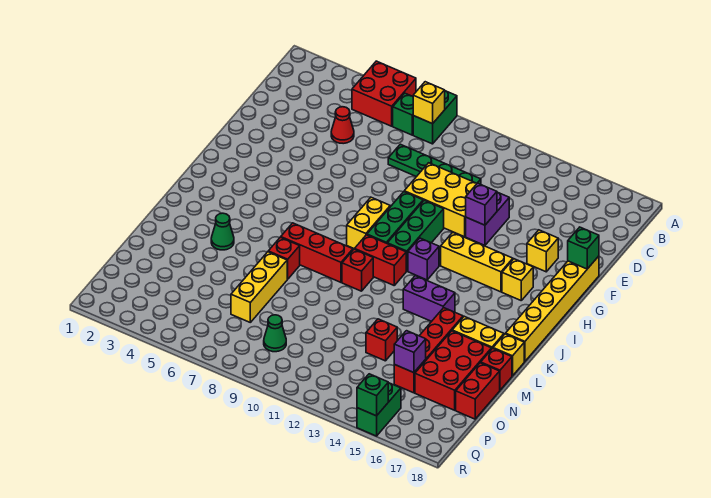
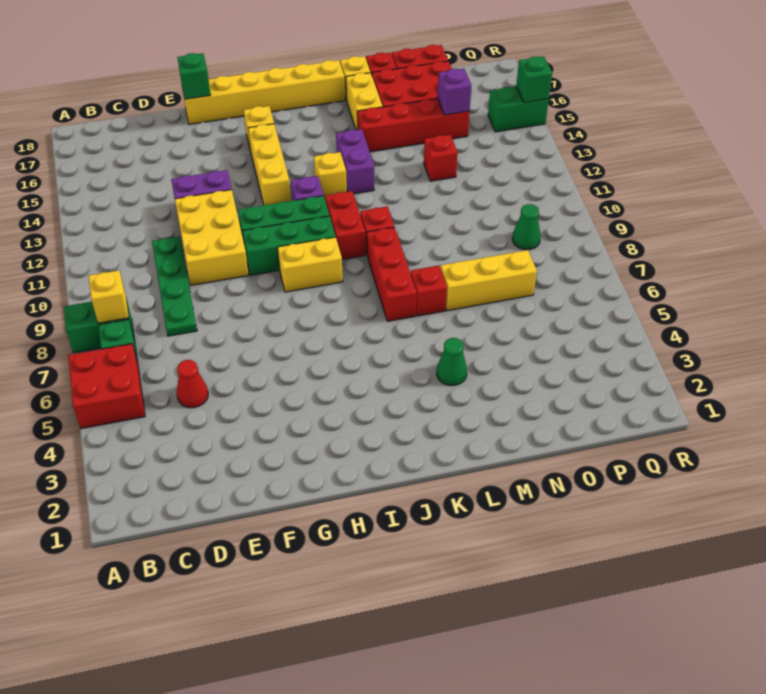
purple 1x1 brick [466,183,497,225] -> none
yellow 1x1 brick [527,230,558,272] -> yellow 1x1 brick moved to [314,152,347,198]

